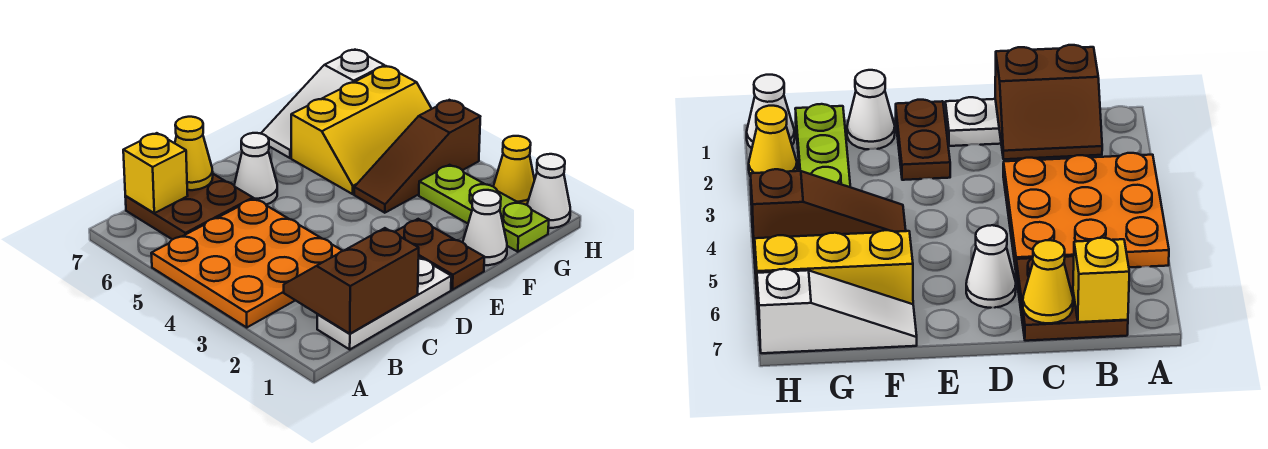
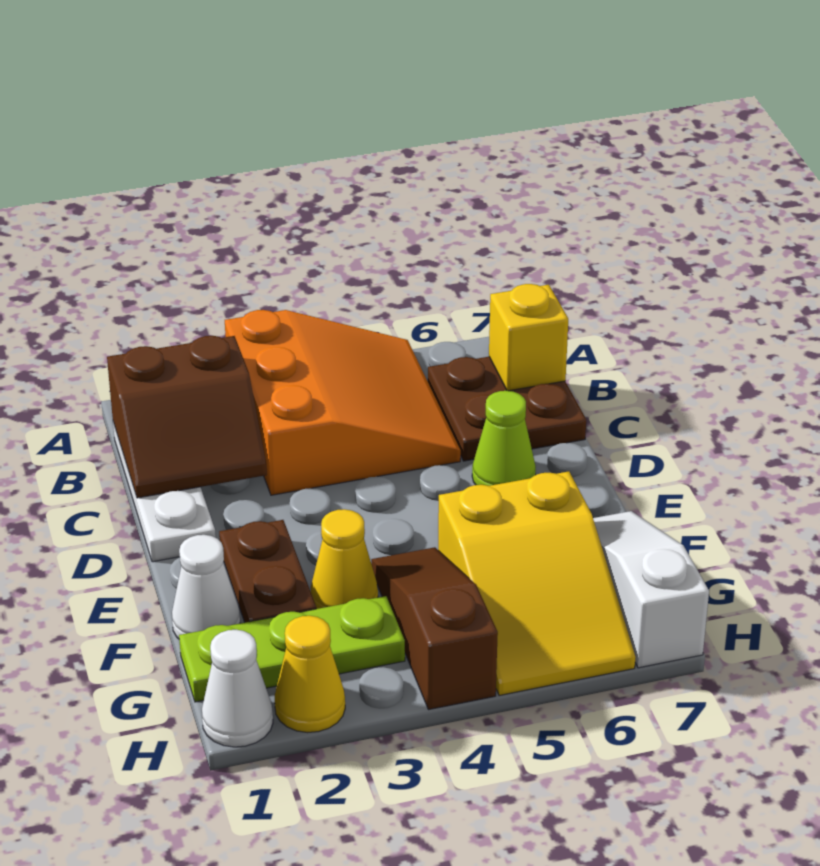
orange 3x3 plate [151,198,342,327] -> orange 3x3 slope [225,310,461,495]
brown 2x2 slope [284,228,419,334] -> brown 2x2 slope turned to [107,336,267,498]
yellow 1x1 cone [175,117,213,190] -> yellow 1x1 cone moved to [311,509,378,609]
white 1x1 cone [234,133,277,205] -> lime 1x1 cone [472,391,536,486]
brown 1x2 plate [395,219,484,290] -> brown 1x2 plate turned to [219,520,316,622]
yellow 2x3 slope [291,66,432,194] -> yellow 2x3 slope turned to [438,471,636,696]

